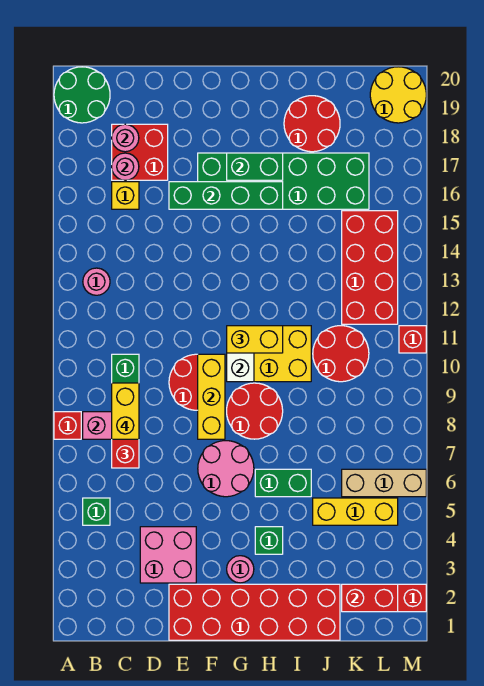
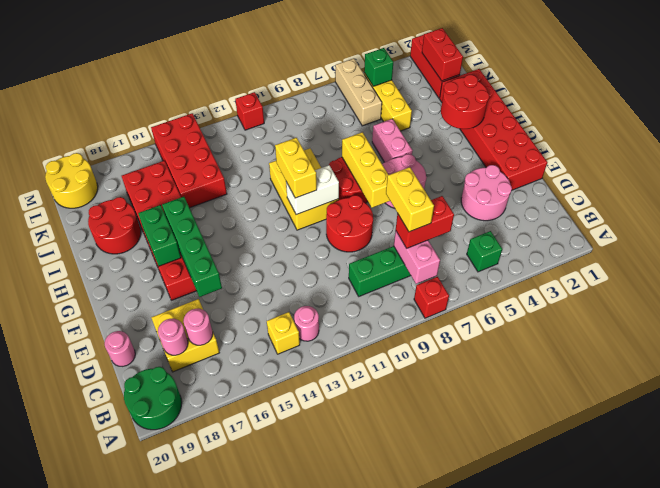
yellow 1x2 brick [112,383,139,439] -> yellow 1x2 brick turned to [386,167,434,232]
yellow 1x1 brick [112,182,139,209] -> yellow 1x1 brick moved to [267,312,300,354]
red 2x2 brick [112,124,168,180] -> yellow 2x2 brick [151,299,219,372]
pink 2x2 brick [140,527,196,583] -> pink 2x2 round brick [461,165,512,221]
yellow 1x3 brick [198,354,225,439] -> yellow 1x3 brick turned to [342,132,390,208]
green 2x6 brick [198,153,369,209] -> red 2x6 brick [122,161,196,300]
pink 1x1 round brick [227,556,254,583] -> pink 1x1 round brick moved to [105,331,135,366]
green 1x1 brick [255,527,283,554] -> green 1x1 brick moved to [364,48,393,86]
green 1x2 brick [255,469,311,497] -> pink 1x2 brick [372,119,413,162]
red 2x2 round brick [313,326,369,382] -> red 2x2 round brick moved to [441,75,489,129]
red 2x4 brick [342,211,398,324] -> red 2x4 brick turned to [151,113,227,208]

